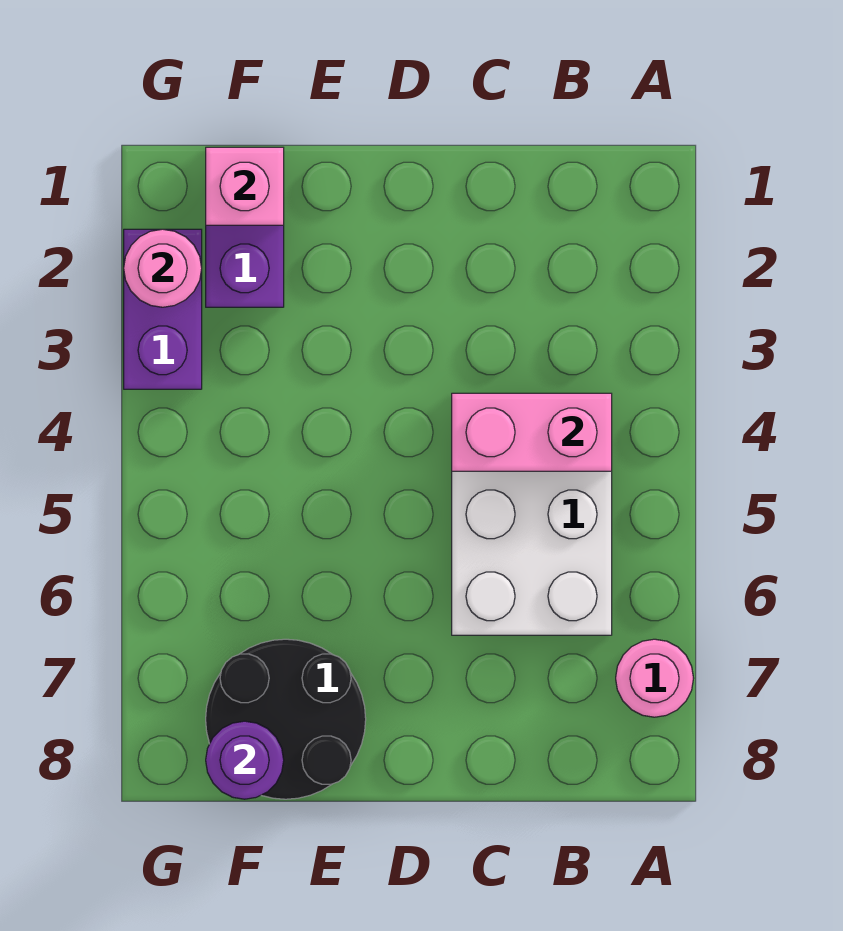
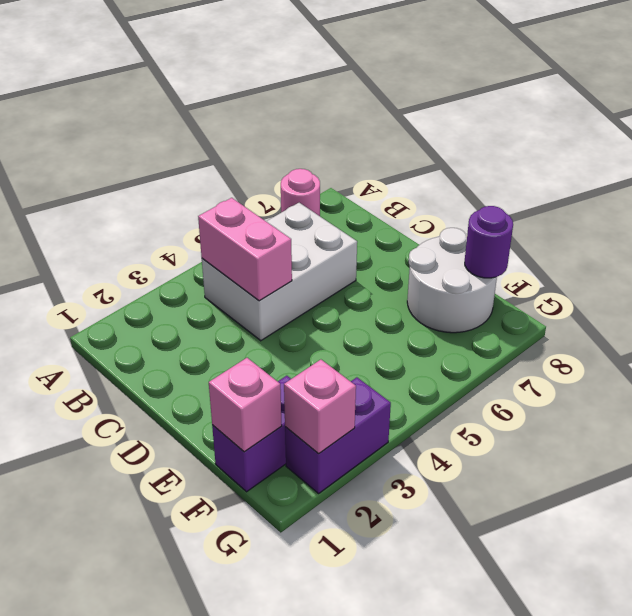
black 2x2 round brick [206,639,366,799] -> white 2x2 round brick [407,228,497,333]
pink 1x1 round brick [124,229,202,307] -> pink 1x1 brick [284,360,356,453]

